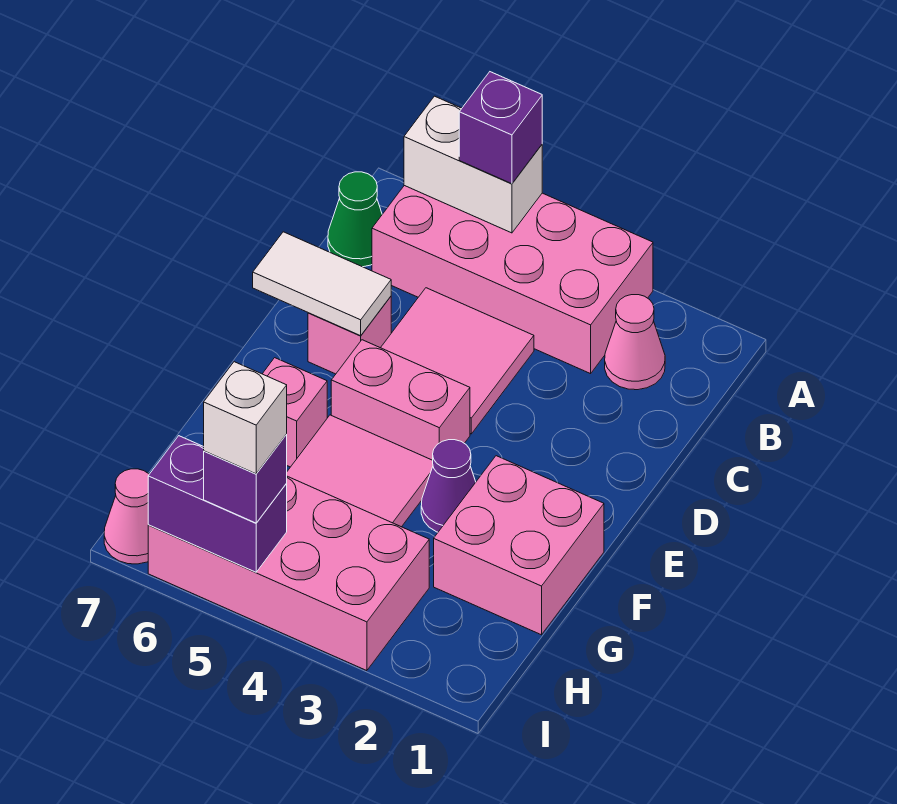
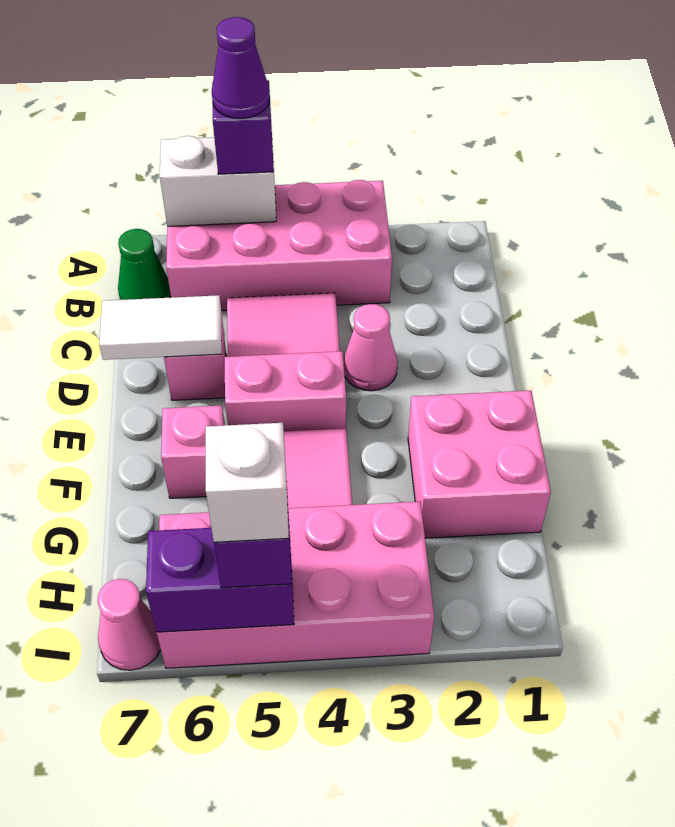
pink 1x1 cone [605,295,665,390] -> pink 1x1 cone moved to [343,304,398,391]
purple 1x1 cone [421,440,476,532] -> purple 1x1 cone moved to [212,17,270,118]

